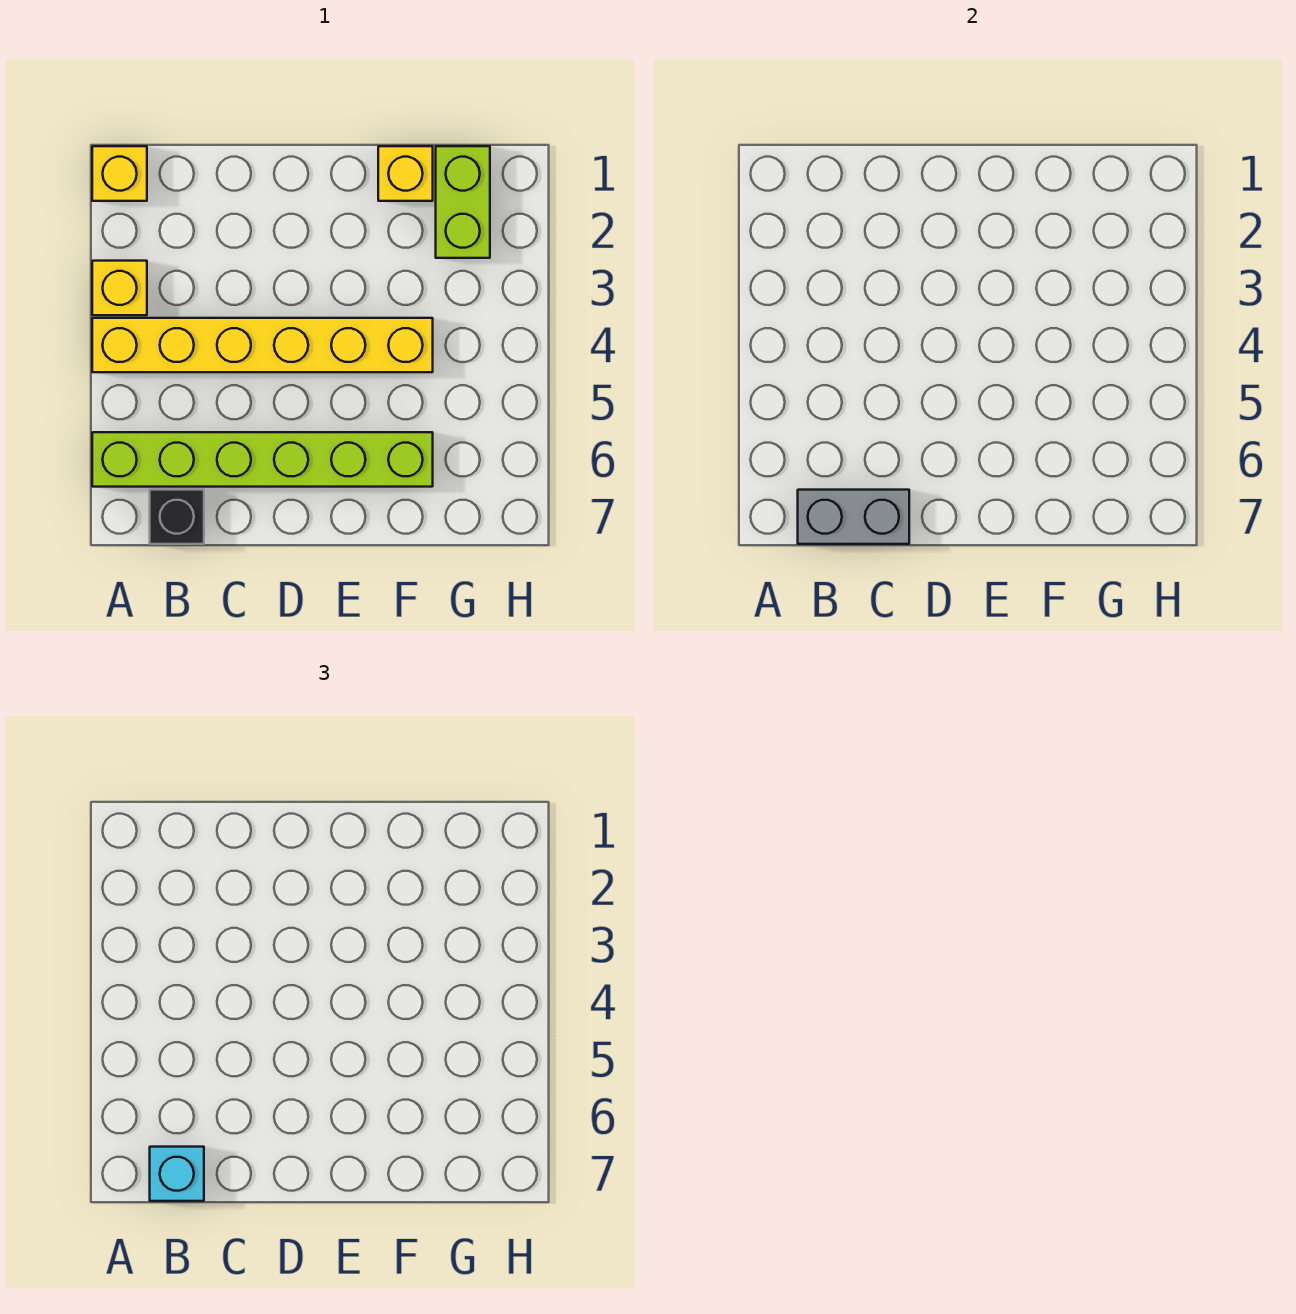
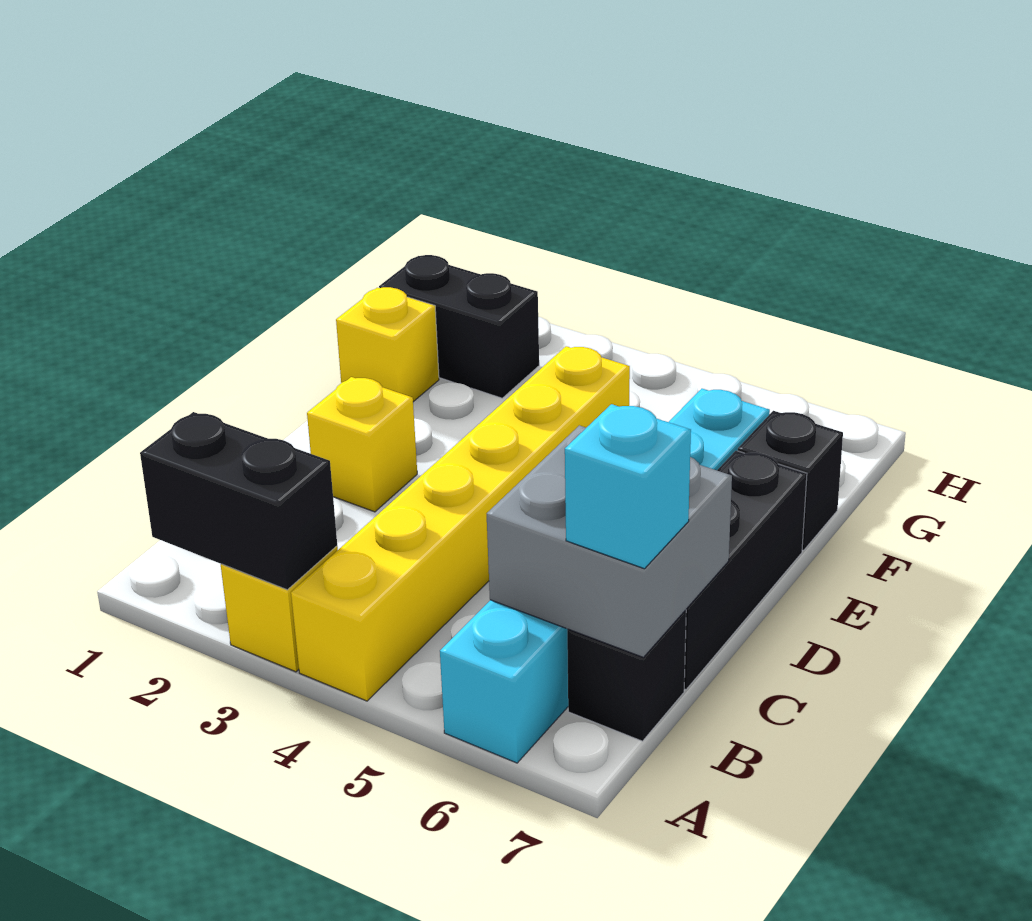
yellow 1x1 brick [92,146,147,201] -> yellow 1x1 brick moved to [307,377,417,512]
none -> black 1x2 brick [140,412,337,590]
lime 1x6 brick [92,432,433,487] -> cyan 1x6 brick [440,389,770,763]
grey 1x2 brick [798,490,909,544] -> grey 2x2 brick [487,425,732,657]
none -> black 1x3 brick [684,451,807,690]
none -> black 1x1 brick [737,411,843,550]
lime 1x2 brick [436,146,490,258] -> black 1x2 brick [379,255,539,398]

